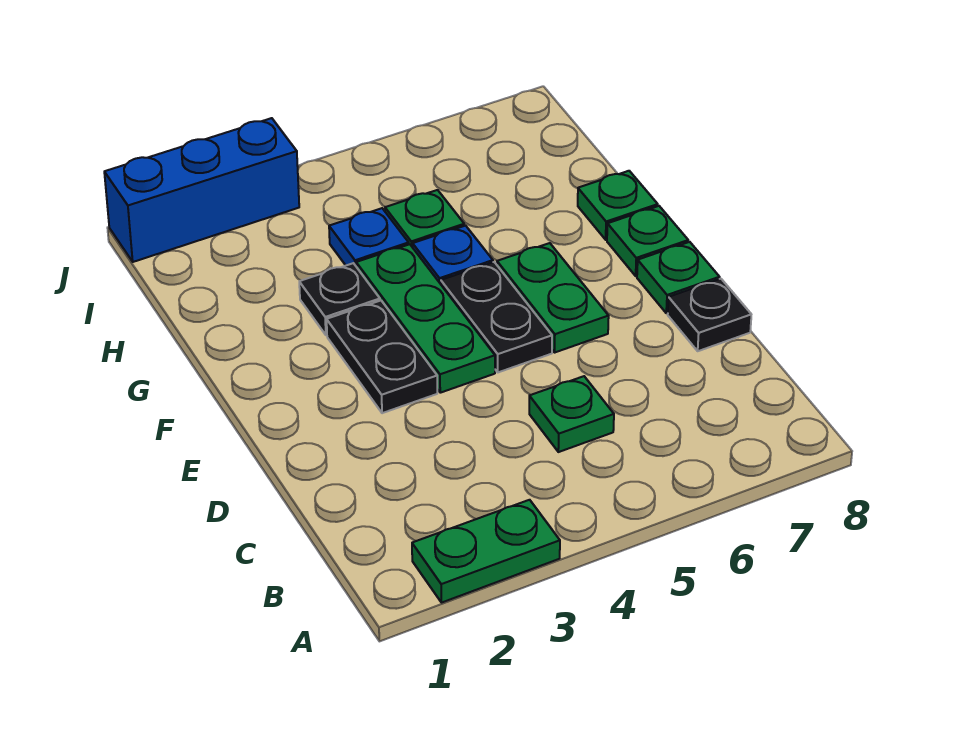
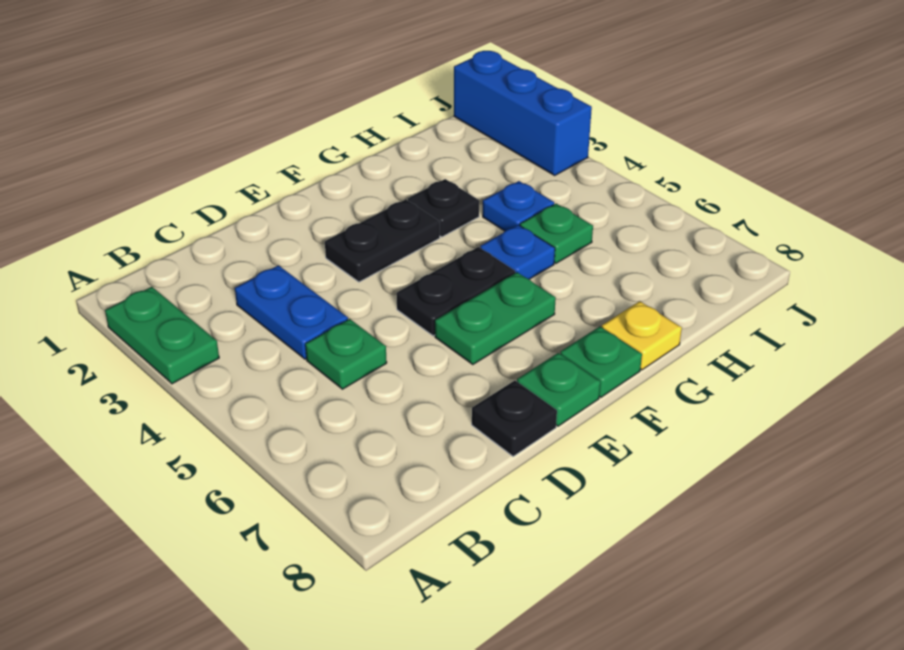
none -> blue 1x2 plate [235,265,348,359]
green 1x3 plate [356,244,495,393] -> none
green 1x1 plate [578,171,658,240] -> yellow 1x1 plate [602,301,682,370]

